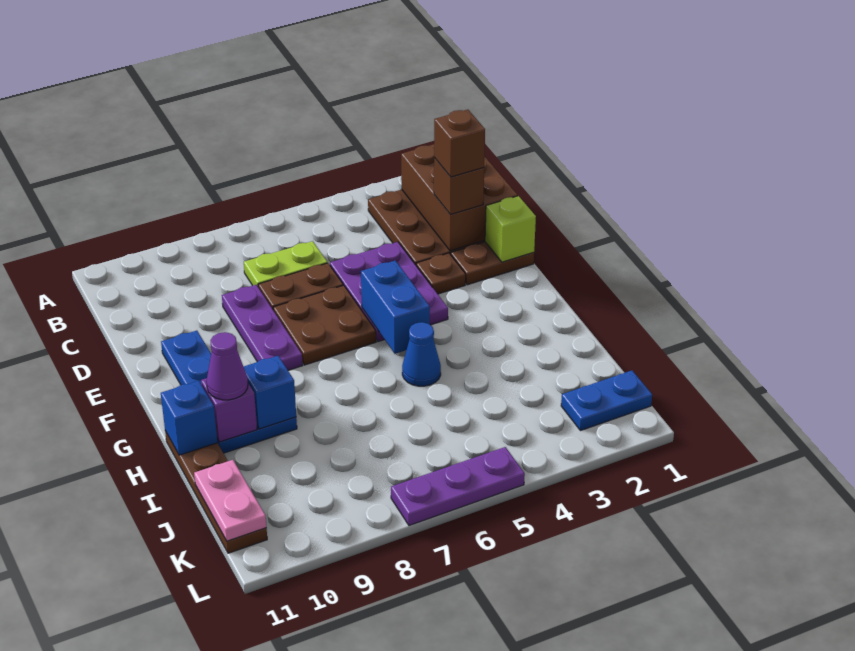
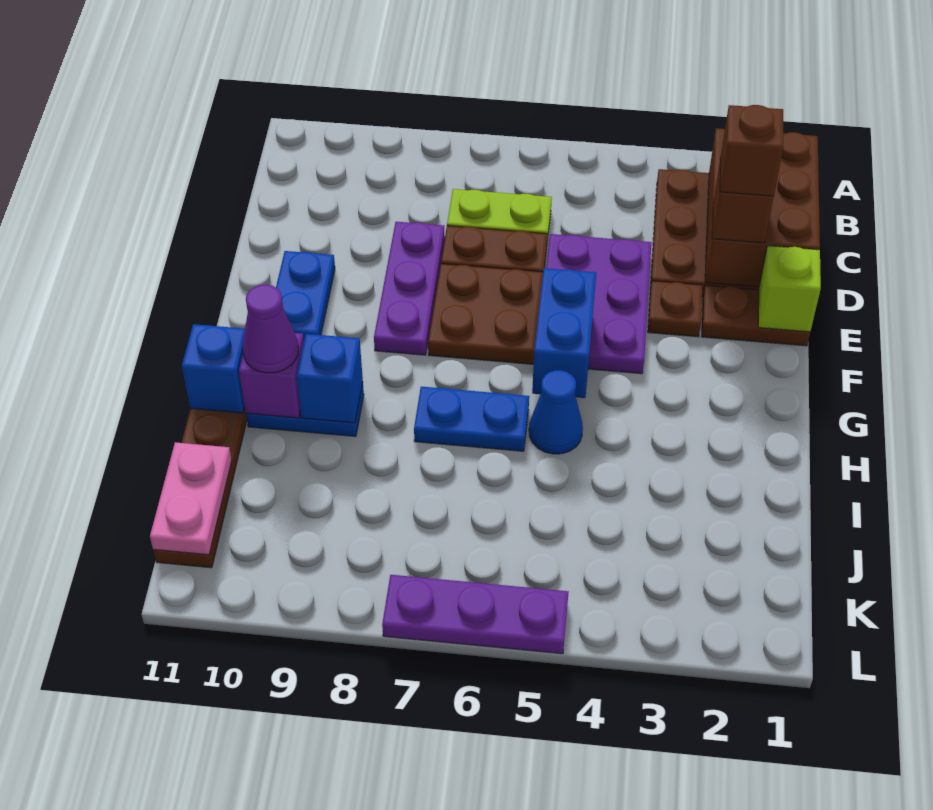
blue 1x2 plate [561,371,652,431] -> blue 1x2 plate moved to [414,387,529,451]

